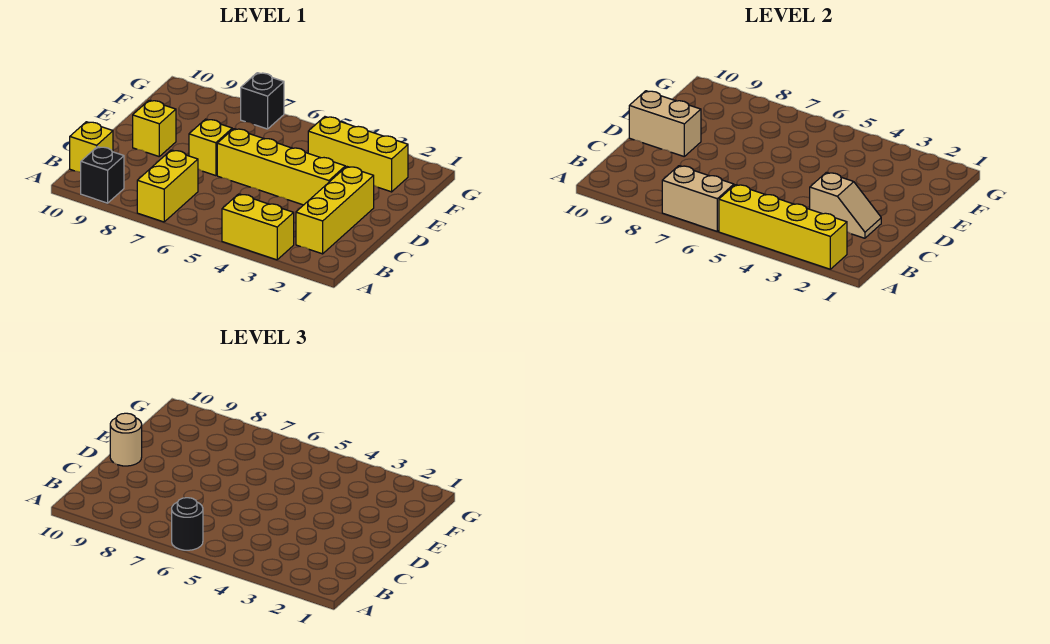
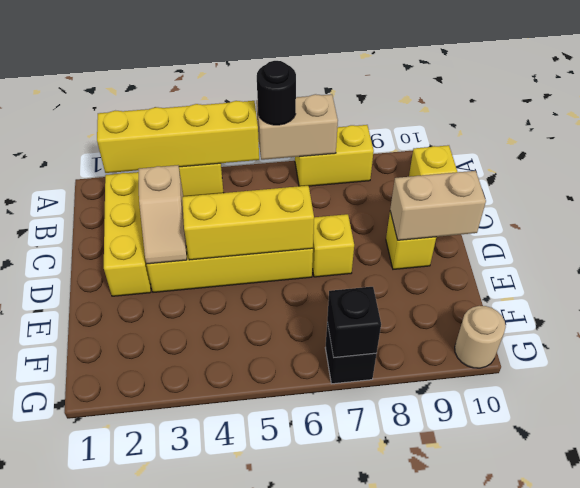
yellow 1x2 brick [137,150,198,222] -> yellow 1x2 brick turned to [295,125,374,186]
black 1x1 brick [81,147,124,203] -> black 1x1 brick moved to [327,287,381,358]
tan 1x2 slope [810,172,881,238] -> tan 1x2 slope turned to [138,165,187,264]
tan 1x1 round brick [110,413,142,466] -> tan 1x1 round brick moved to [455,306,506,368]
yellow 1x3 brick [308,117,408,192] -> yellow 1x3 brick moved to [182,186,314,260]

